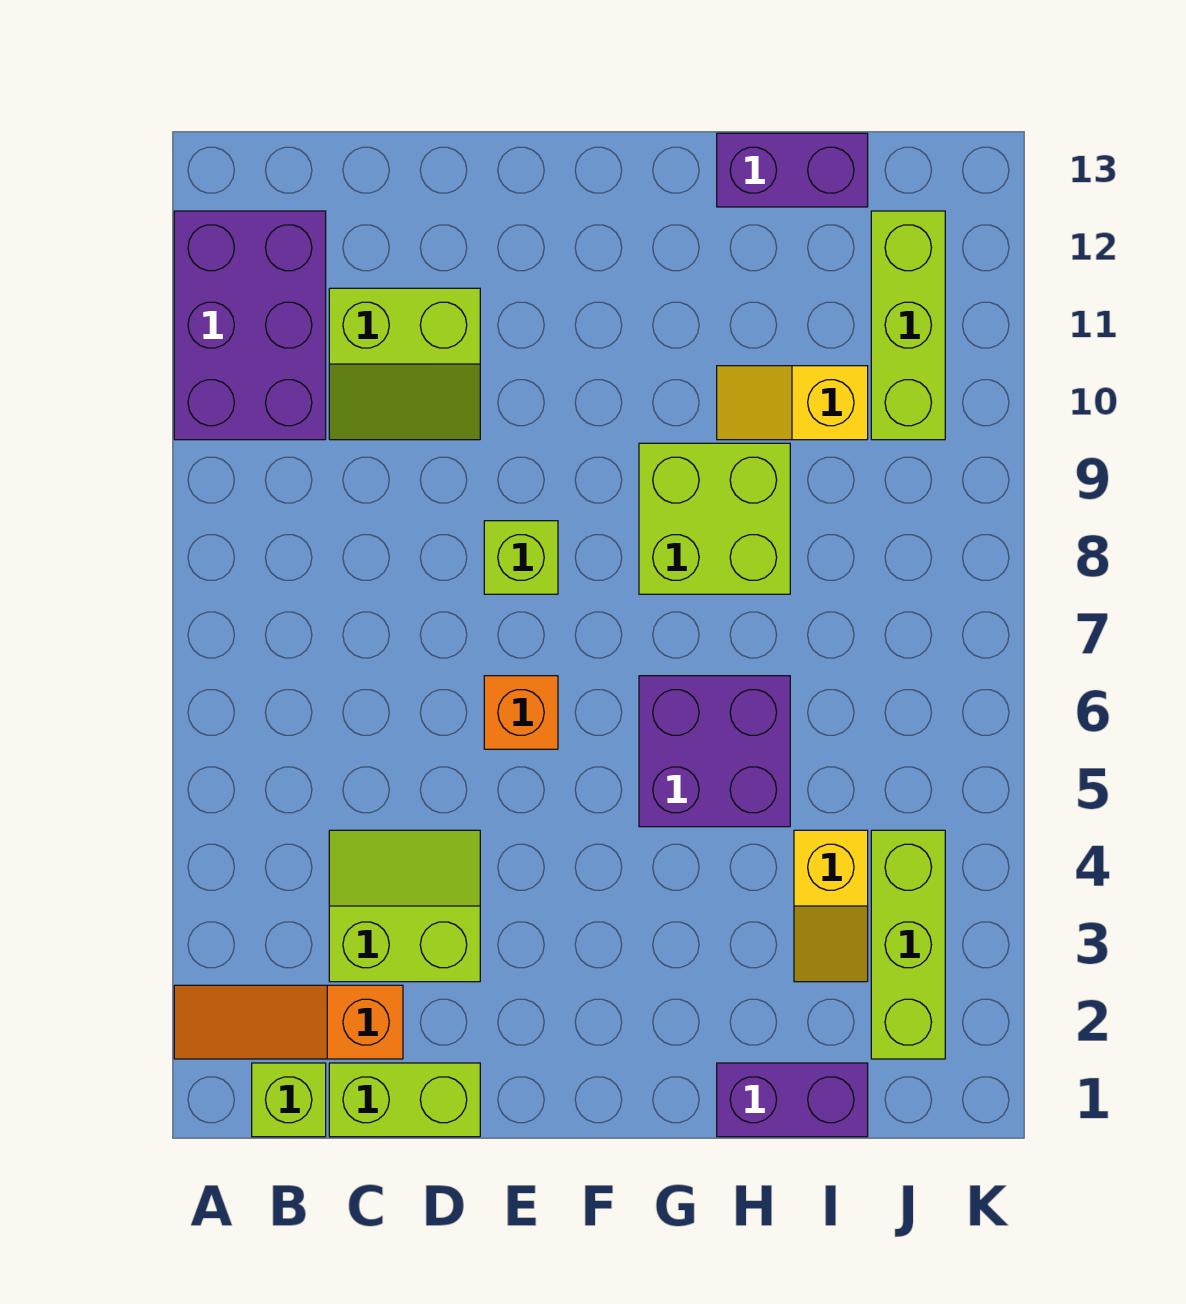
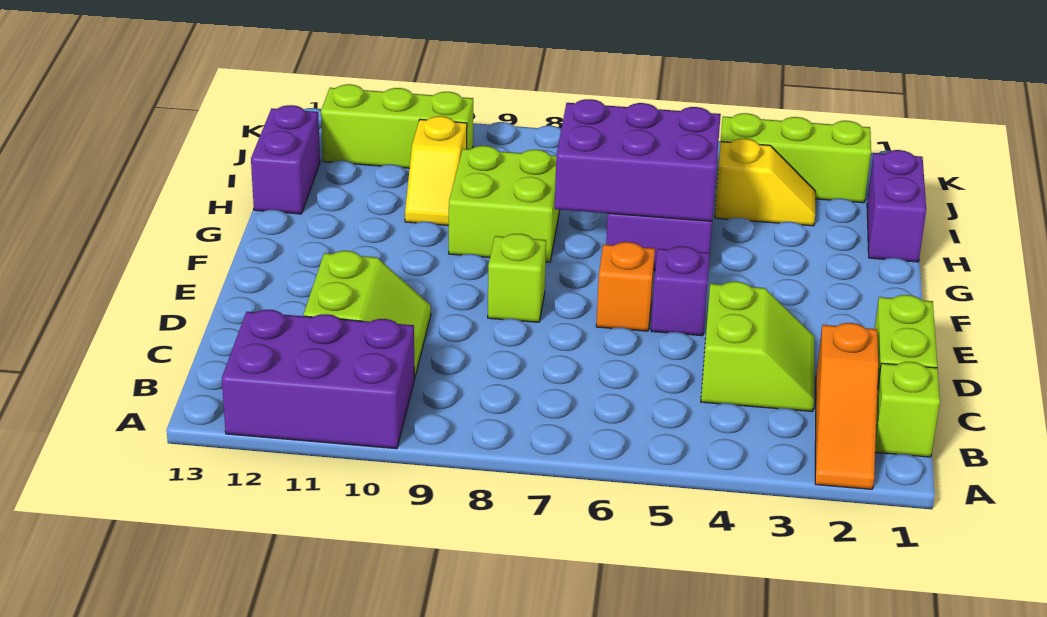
lime 2x2 slope [329,830,480,982] -> lime 2x2 slope turned to [701,281,814,412]
none -> purple 1x1 brick [651,246,710,336]
none -> purple 2x3 brick [555,99,721,221]

